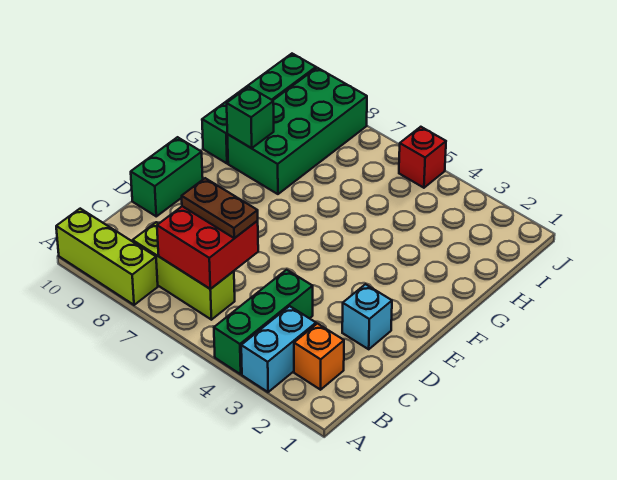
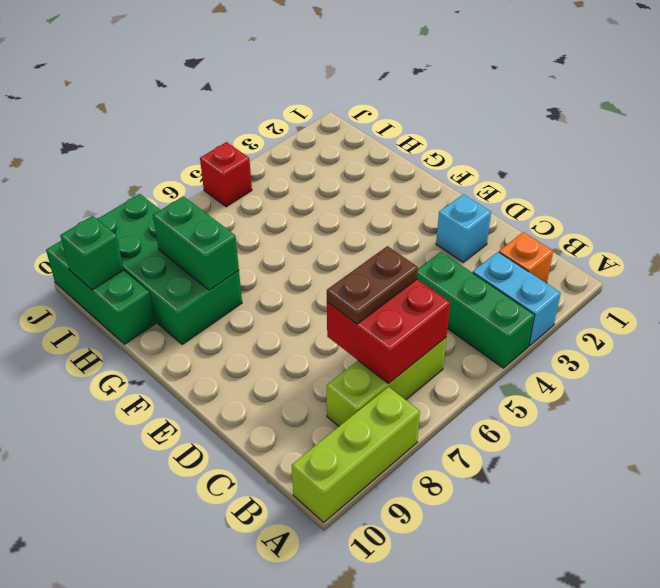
green 1x2 brick [131,137,203,216] -> green 1x2 brick moved to [153,196,239,290]
green 1x1 brick [227,87,274,148] -> green 1x1 brick moved to [60,216,124,290]
green 1x4 brick [202,54,316,163] -> green 1x3 brick [46,241,155,344]

